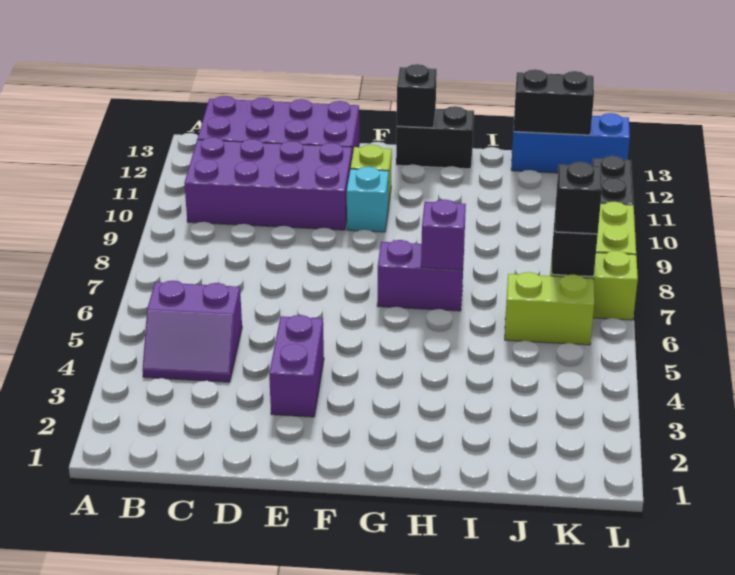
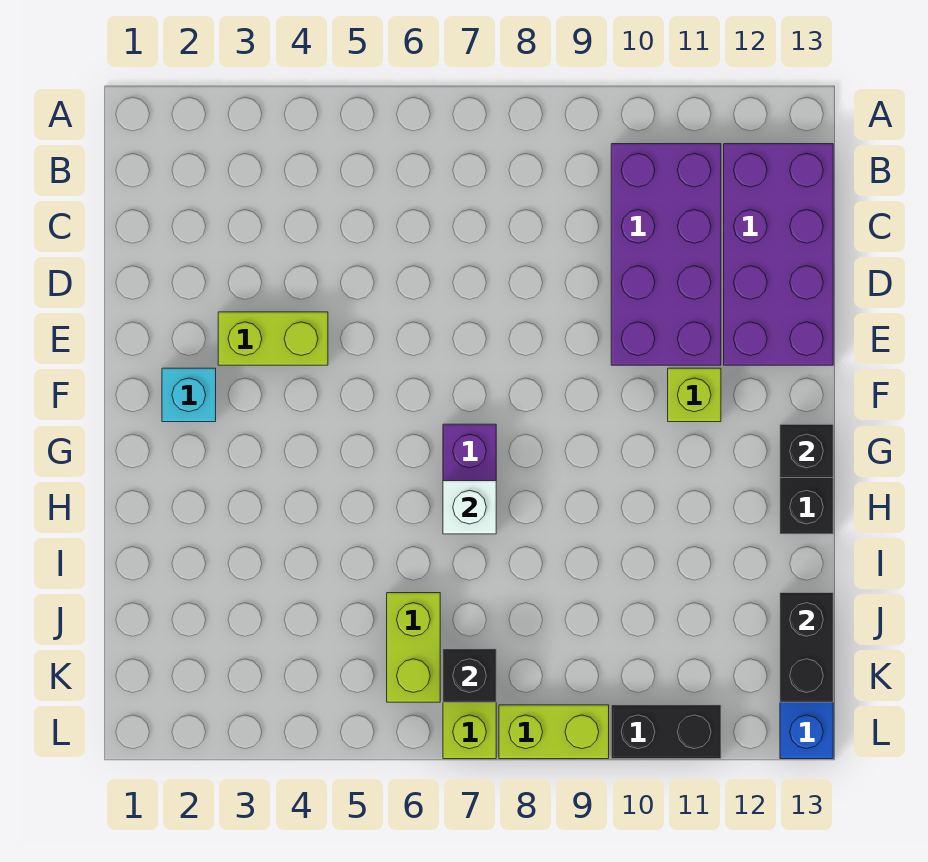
purple 2x2 slope [142,281,242,382] -> none
purple 1x2 brick [269,315,324,417] -> lime 1x2 brick [218,312,328,365]
cyan 1x1 brick [347,167,389,232] -> cyan 1x1 brick moved to [162,368,216,422]
purple 1x1 brick [421,200,466,270] -> white 1x1 brick [443,481,496,534]
black 1x1 brick [555,162,602,234] -> none

